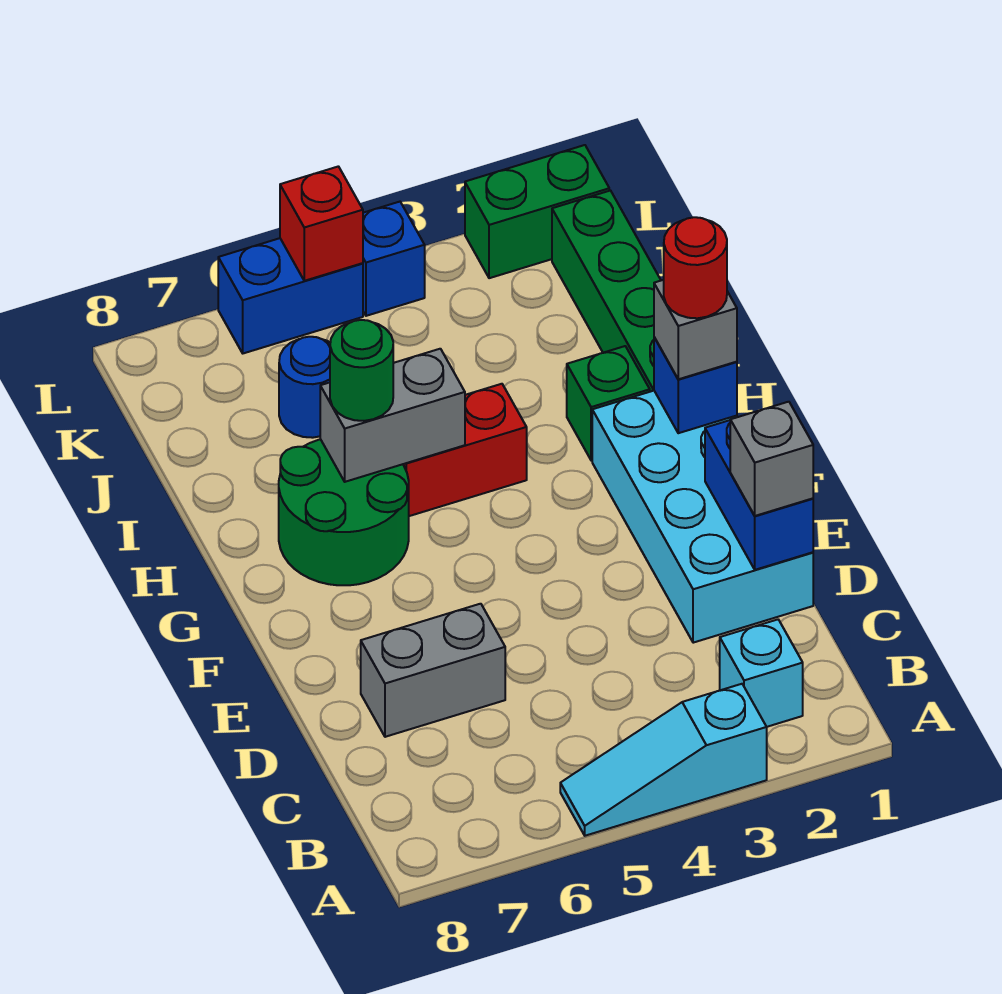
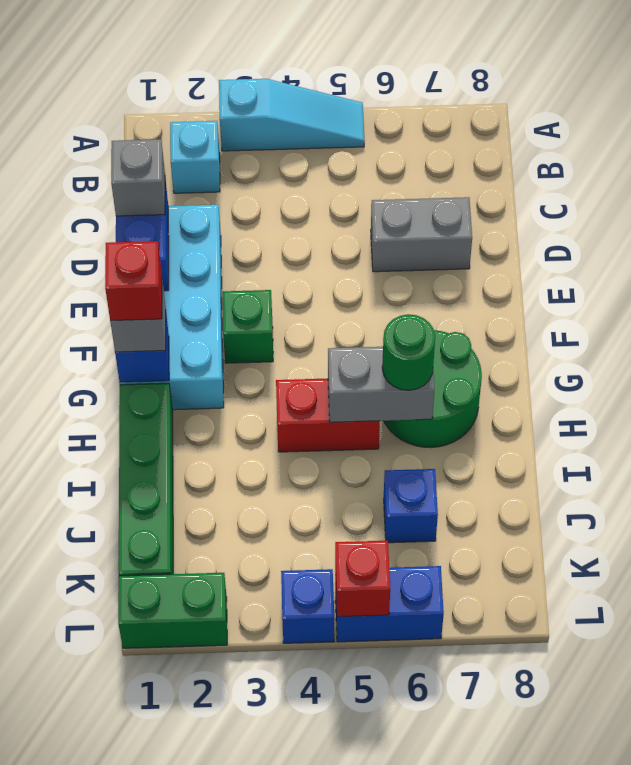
red 1x1 round brick [664,217,727,318] -> red 1x1 brick [105,241,162,321]
green 1x1 brick [567,346,650,460] -> green 1x1 brick moved to [222,290,273,363]
blue 1x1 round brick [279,337,330,438] -> blue 1x1 brick [384,469,438,543]

